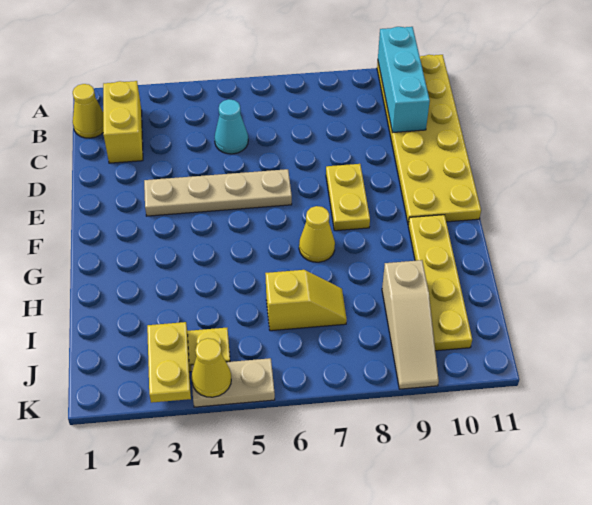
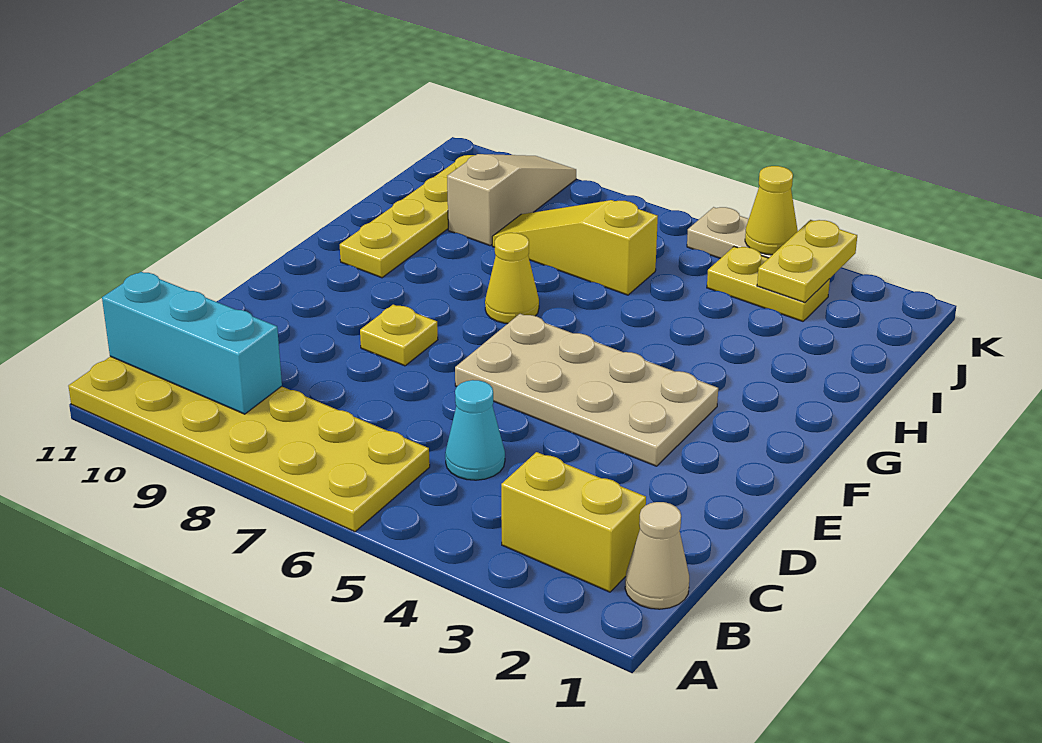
yellow 2x6 plate [377,55,481,224] -> yellow 2x6 plate turned to [68,356,430,532]
cyan 1x3 brick [378,27,430,133] -> cyan 1x3 brick turned to [102,272,282,414]
yellow 1x1 cone [73,84,103,138] -> tan 1x1 cone [625,502,689,609]
yellow 1x2 brick [103,81,143,163] -> yellow 1x2 brick turned to [501,452,646,592]
tan 1x4 plate [144,169,292,216] -> tan 2x4 plate [455,314,718,466]
yellow 1x2 plate [326,164,370,231] -> yellow 1x1 plate [360,305,438,366]
yellow 1x2 slope [265,270,347,331] -> yellow 1x3 slope [492,200,658,295]

